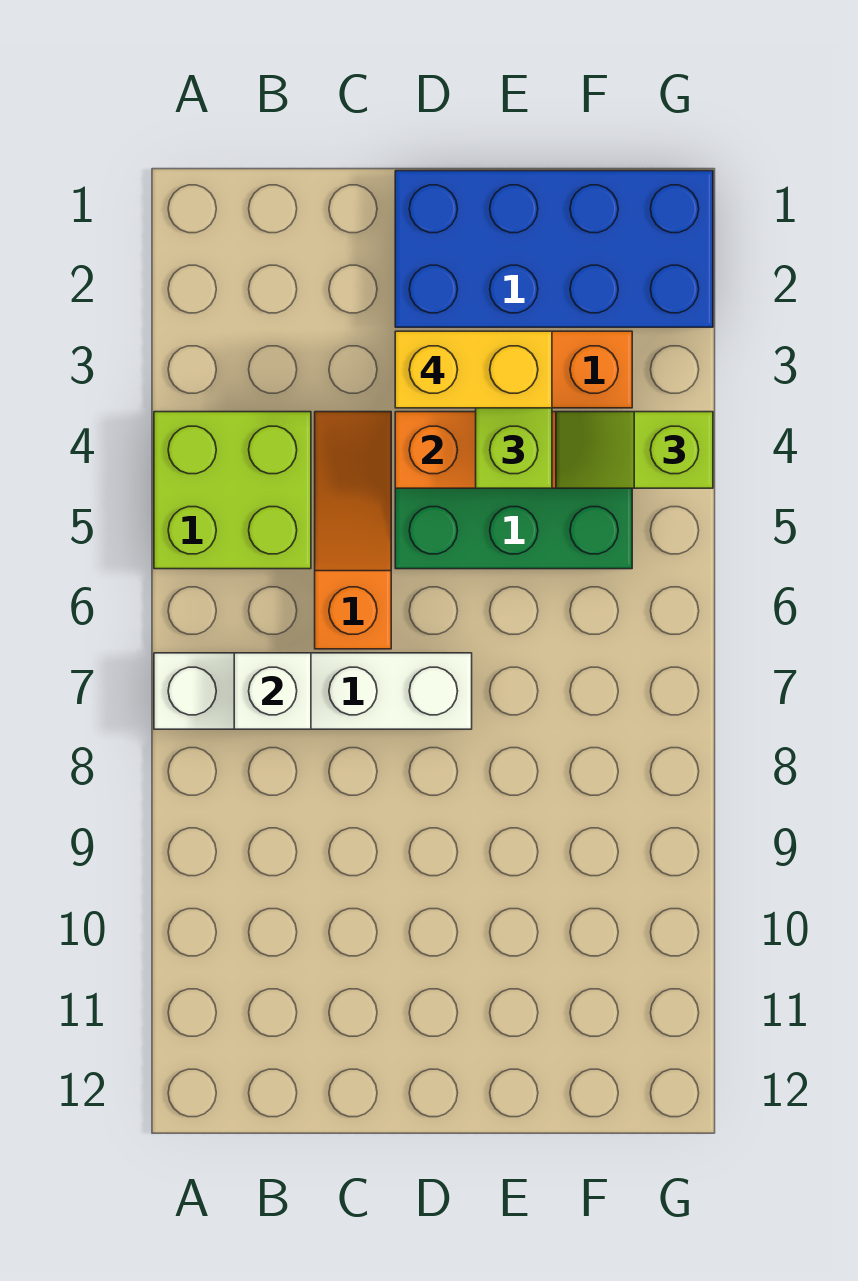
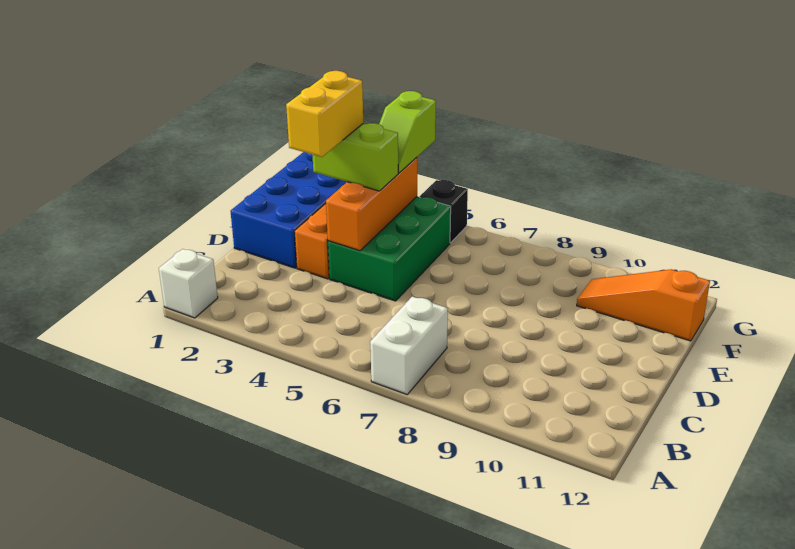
lime 2x2 brick [154,412,311,569] -> none
white 1x4 brick [154,653,472,729] -> white 1x2 brick [370,297,448,394]
white 1x1 brick [234,653,311,729] -> white 1x1 brick moved to [159,249,218,318]
orange 1x3 slope [315,412,391,649] -> orange 1x3 slope moved to [577,269,710,341]
none -> black 1x1 brick [420,180,468,243]

